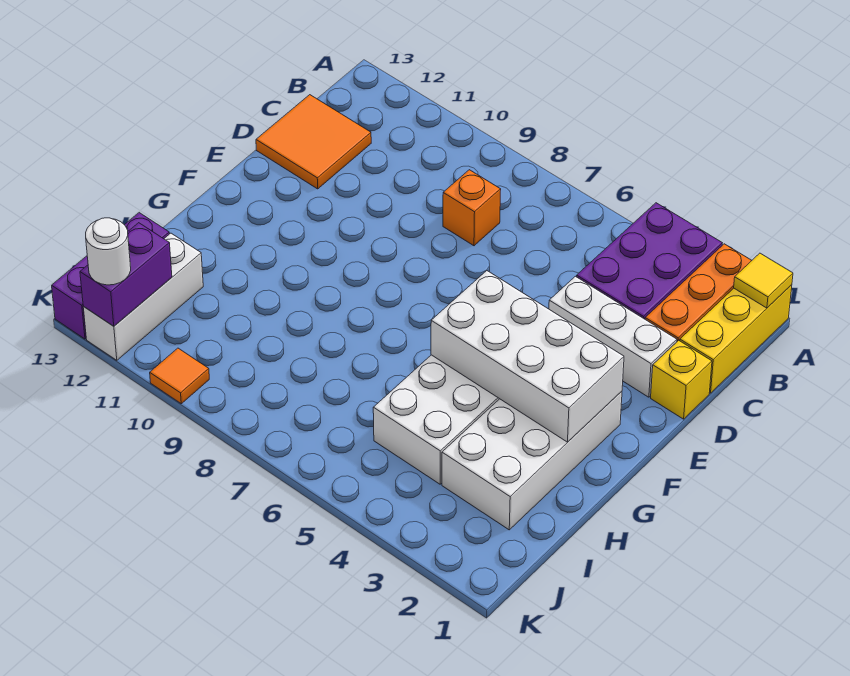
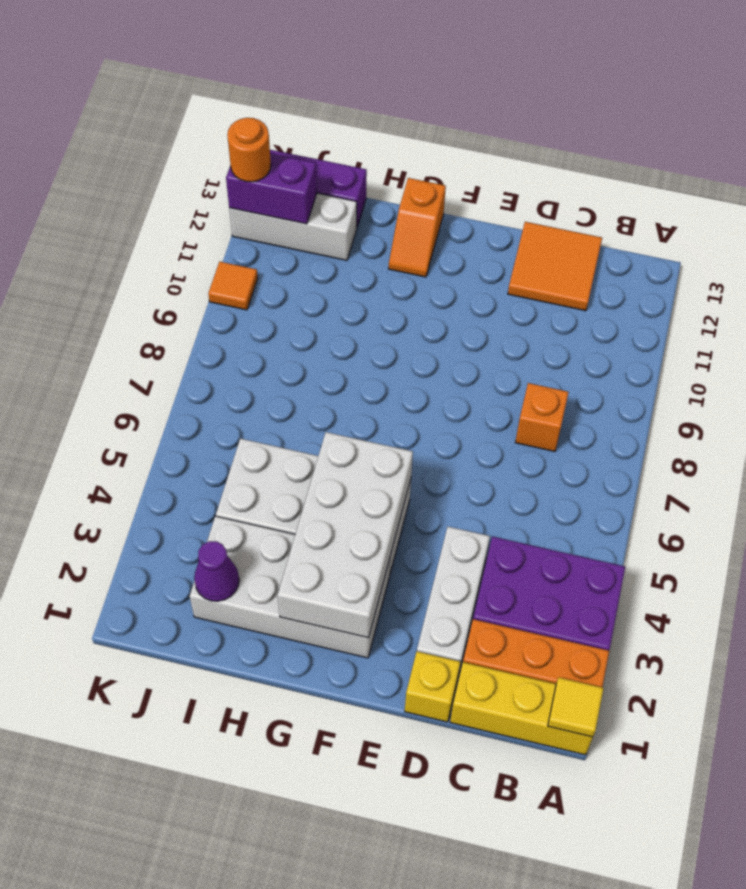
none -> orange 1x2 slope [389,178,446,277]
none -> purple 1x1 cone [194,541,239,601]
white 1x1 round brick [86,218,131,285] -> orange 1x1 round brick [227,118,271,182]

